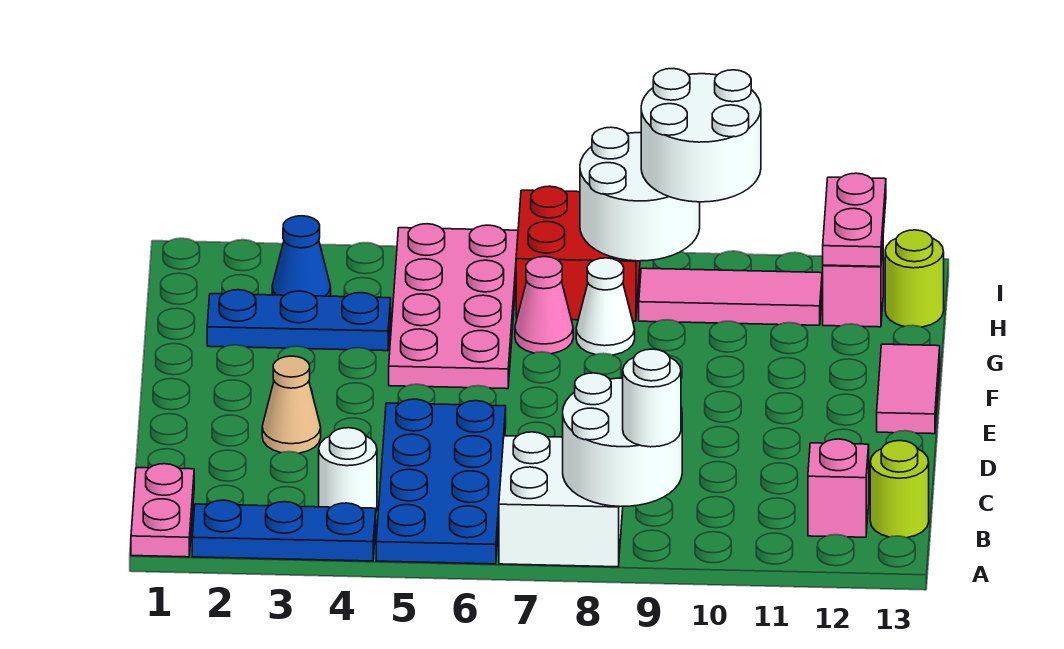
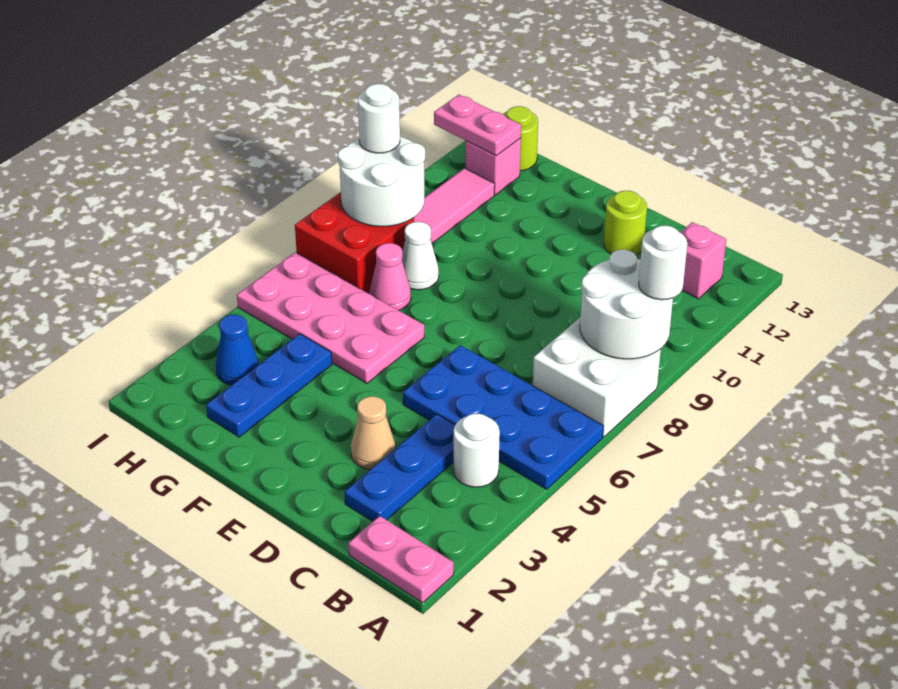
blue 1x3 plate [192,500,376,561] -> blue 1x3 plate moved to [345,414,455,521]
lime 1x1 round brick [870,441,929,538] -> lime 1x1 round brick moved to [604,191,647,255]
pink 1x2 tile [877,344,940,434] -> none
white 2x2 round brick [641,69,761,202] -> white 1x1 round brick [358,84,400,153]

